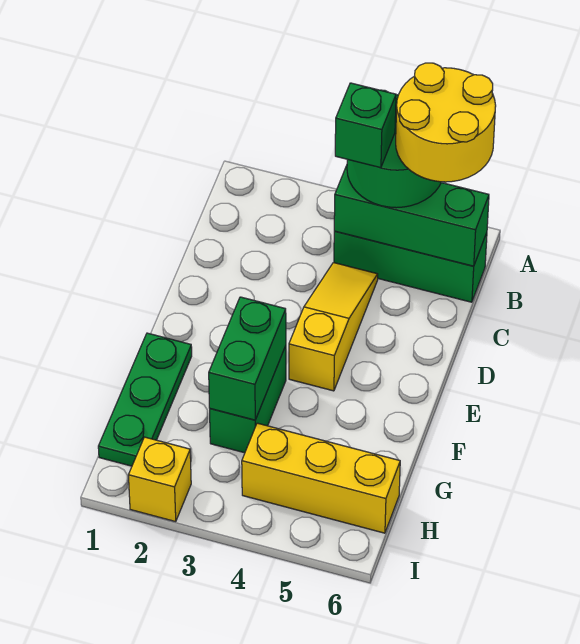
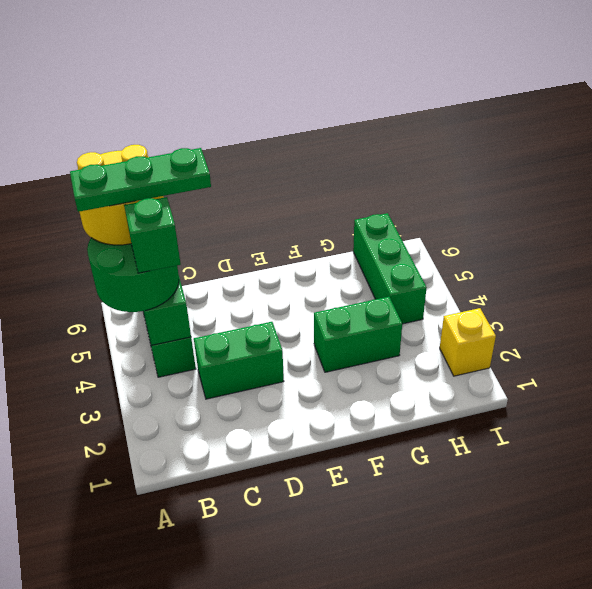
yellow 1x3 slope [289,263,378,391] -> none
green 1x3 plate [98,333,192,466] -> green 1x3 plate moved to [70,148,211,212]
green 1x2 brick [209,297,286,420] -> green 1x2 brick moved to [194,322,284,399]
yellow 1x3 brick [242,423,400,533] -> green 1x3 brick [353,213,427,324]

